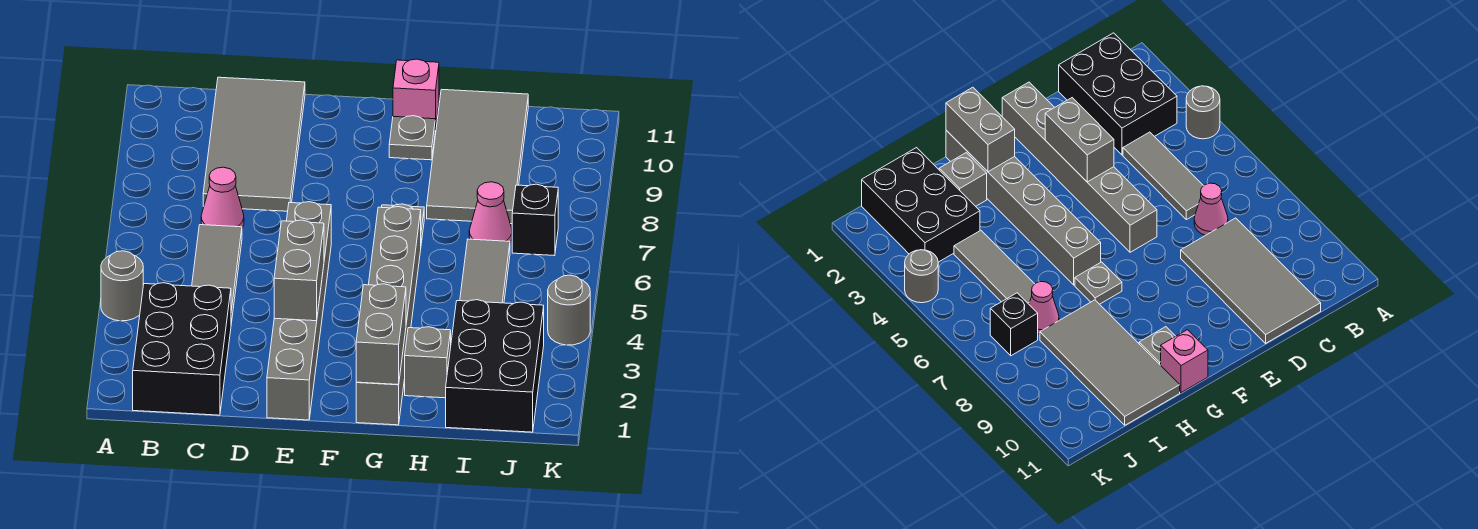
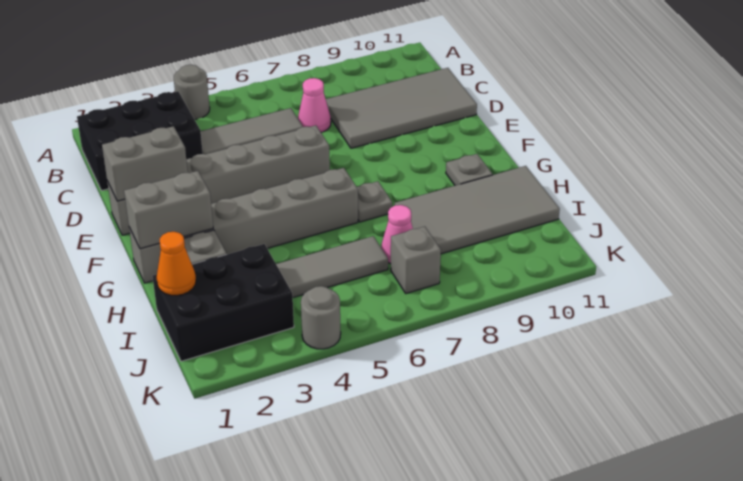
grey 1x2 brick [274,220,324,321] -> grey 1x2 brick moved to [102,126,188,201]
pink 1x1 brick [393,59,439,130] -> none
none -> orange 1x1 cone [157,232,196,296]
black 1x1 brick [512,184,558,256] -> grey 1x1 brick [391,227,441,294]

